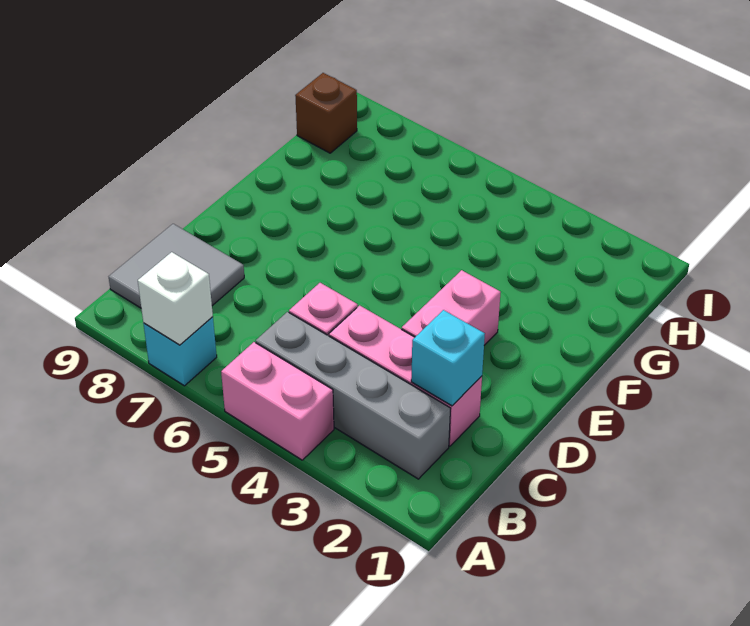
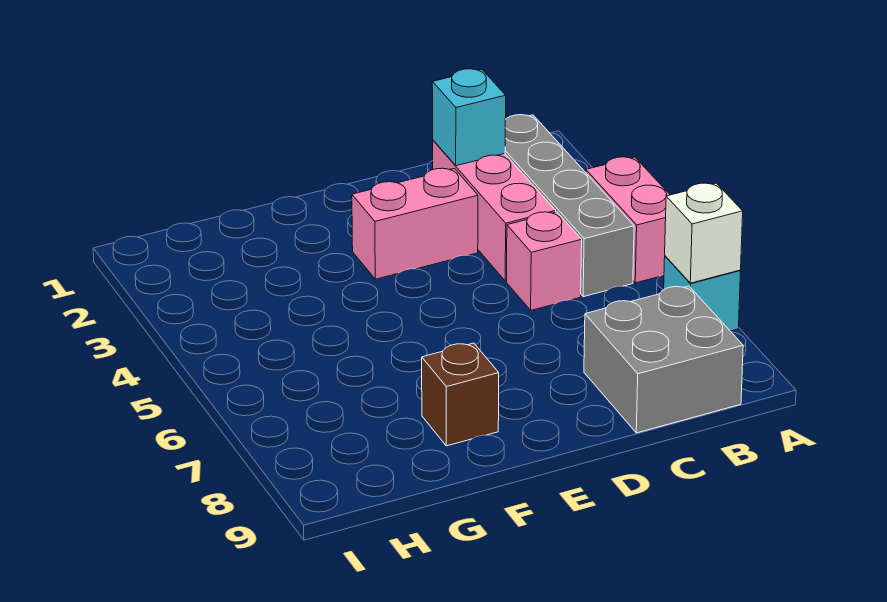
grey 2x2 tile [109,224,244,308] -> grey 2x2 brick [584,286,743,433]
brown 1x1 brick [295,73,357,153] -> brown 1x1 brick moved to [422,343,499,446]

